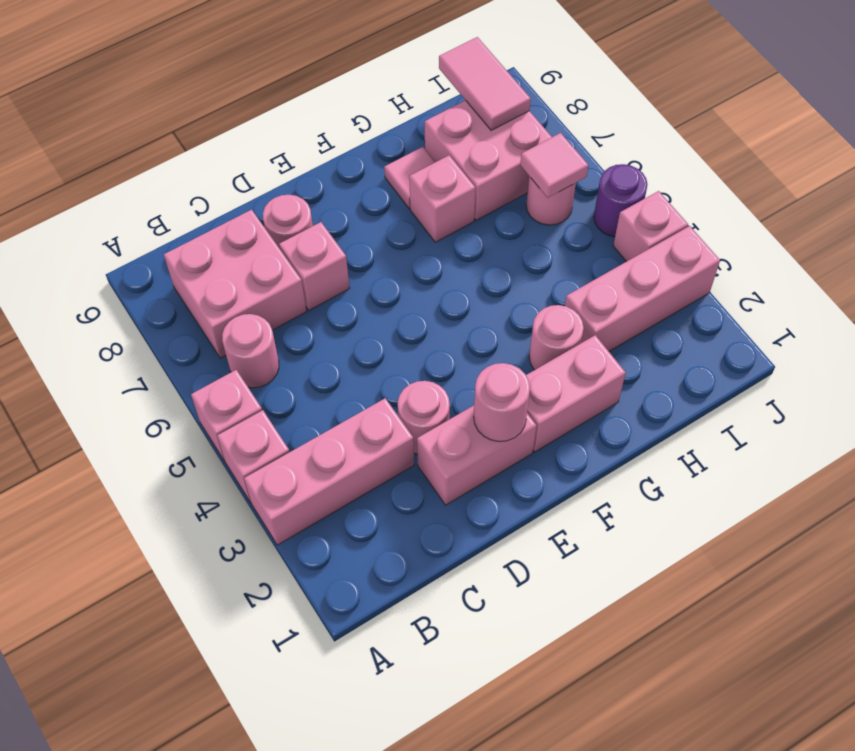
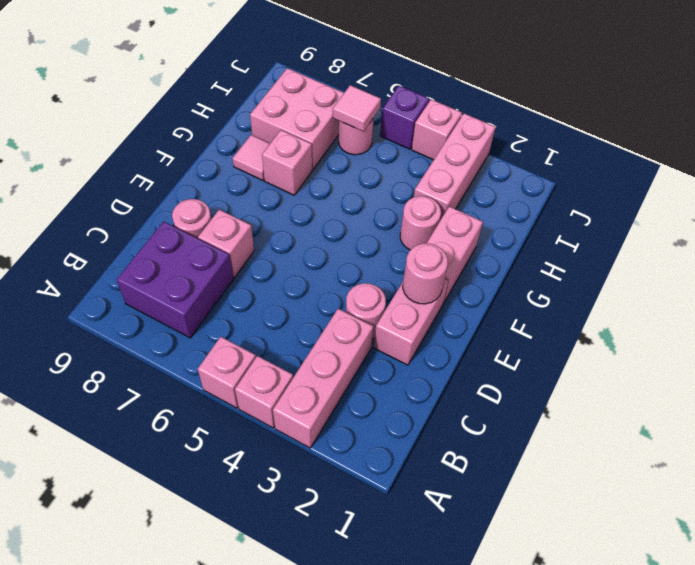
pink 1x1 round brick [222,314,279,388] -> none
pink 2x2 brick [164,210,307,358] -> purple 2x2 brick [117,222,233,338]
pink 1x2 tile [439,37,531,130] -> none
purple 1x1 round brick [594,164,647,237] -> purple 1x1 brick [380,86,429,149]

